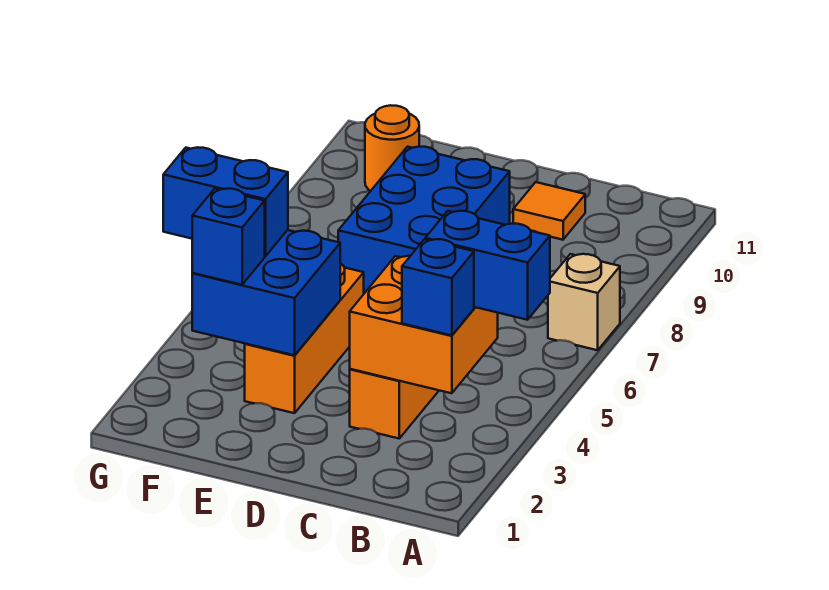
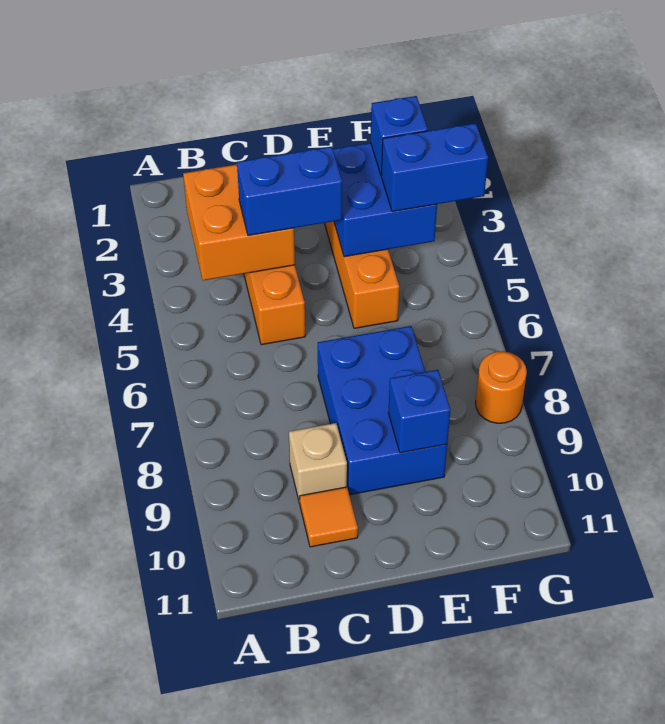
blue 1x2 brick [425,211,550,320] -> blue 1x2 brick moved to [237,147,342,236]
tan 1x1 brick [548,254,620,350] -> tan 1x1 brick moved to [289,423,347,504]
blue 1x1 brick [402,239,474,336] -> blue 1x1 brick moved to [388,370,450,453]
orange 1x1 round brick [365,105,419,191] -> orange 1x1 round brick moved to [475,351,527,423]

